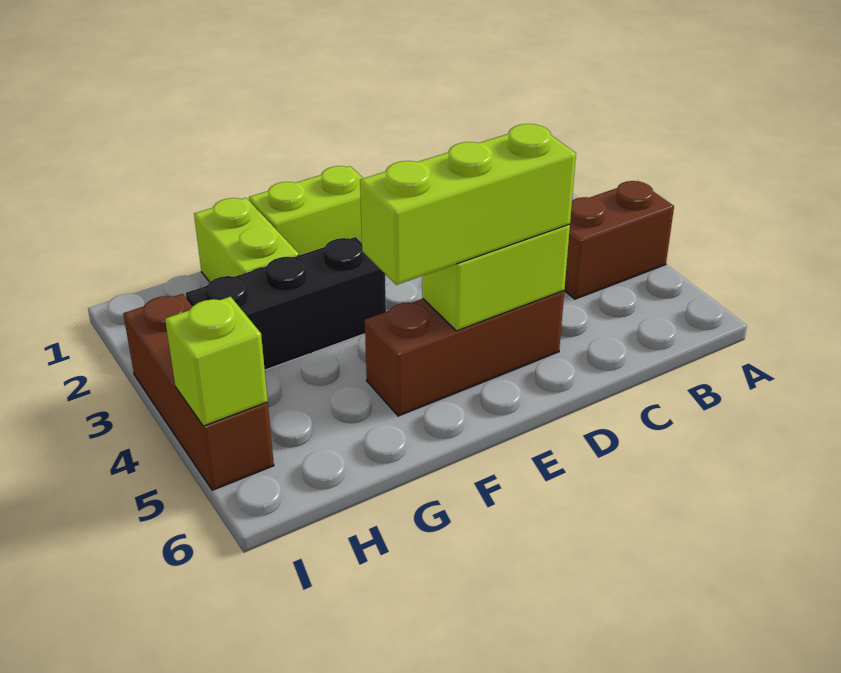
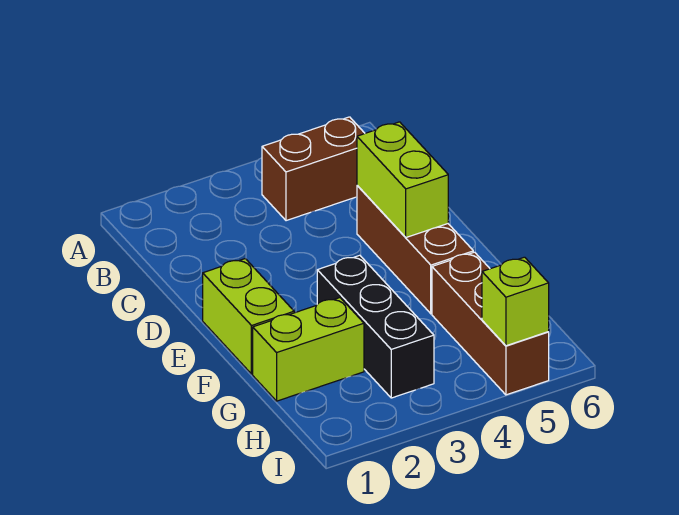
brown 1x2 brick [564,181,674,299] -> brown 1x2 brick turned to [262,117,365,221]
lime 1x3 brick [360,124,576,285] -> none
brown 1x3 brick [123,294,274,490] -> brown 1x3 brick turned to [432,252,549,395]

